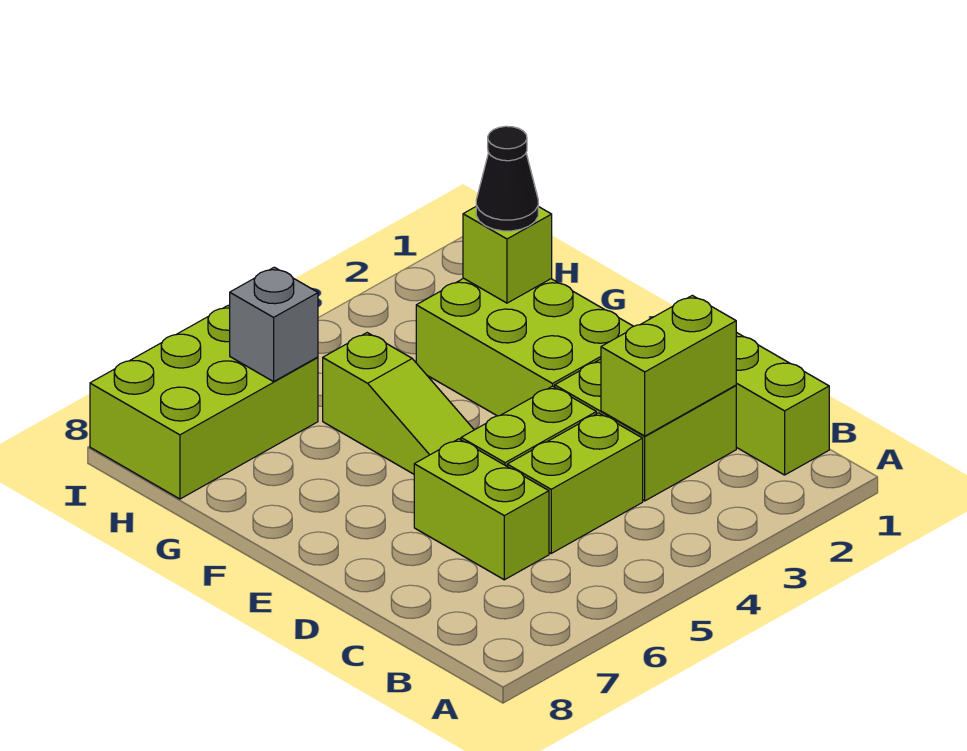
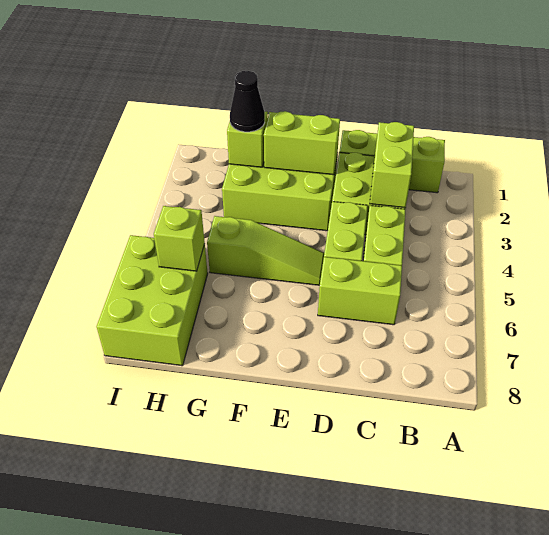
none -> lime 1x2 brick [264,111,340,175]
grey 1x1 brick [230,267,318,382] -> lime 1x1 brick [154,206,205,271]

